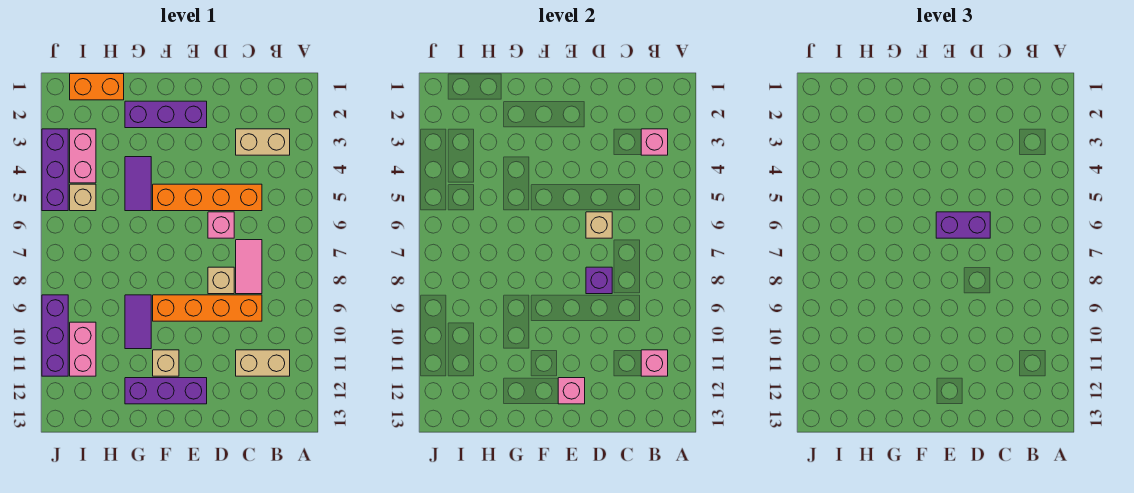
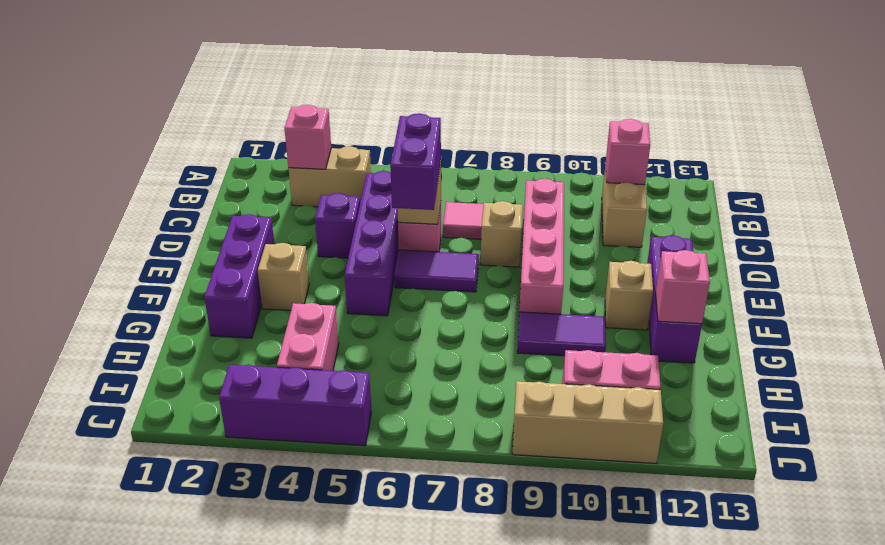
tan 1x2 brick [236,129,290,155] -> tan 1x2 brick turned to [288,146,371,207]
orange 1x4 brick [153,184,262,211] -> purple 1x4 brick [345,171,399,316]
orange 1x4 brick [153,295,262,321] -> pink 1x4 brick [519,179,564,314]
purple 1x1 brick [586,267,612,294] -> purple 1x1 brick moved to [315,193,360,258]
pink 1x1 brick [558,378,585,404] -> pink 1x1 brick moved to [656,250,710,324]
purple 1x2 tile [125,157,151,211] -> purple 1x2 tile moved to [394,250,479,292]
orange 1x2 brick [70,74,124,100] -> none
pink 1x2 brick [70,129,96,183] -> pink 1x2 brick turned to [277,303,339,371]
tan 1x1 brick [70,184,96,211] -> tan 1x1 brick moved to [258,243,309,310]
purple 1x3 brick [42,295,68,376] -> tan 1x3 brick [512,381,663,463]

